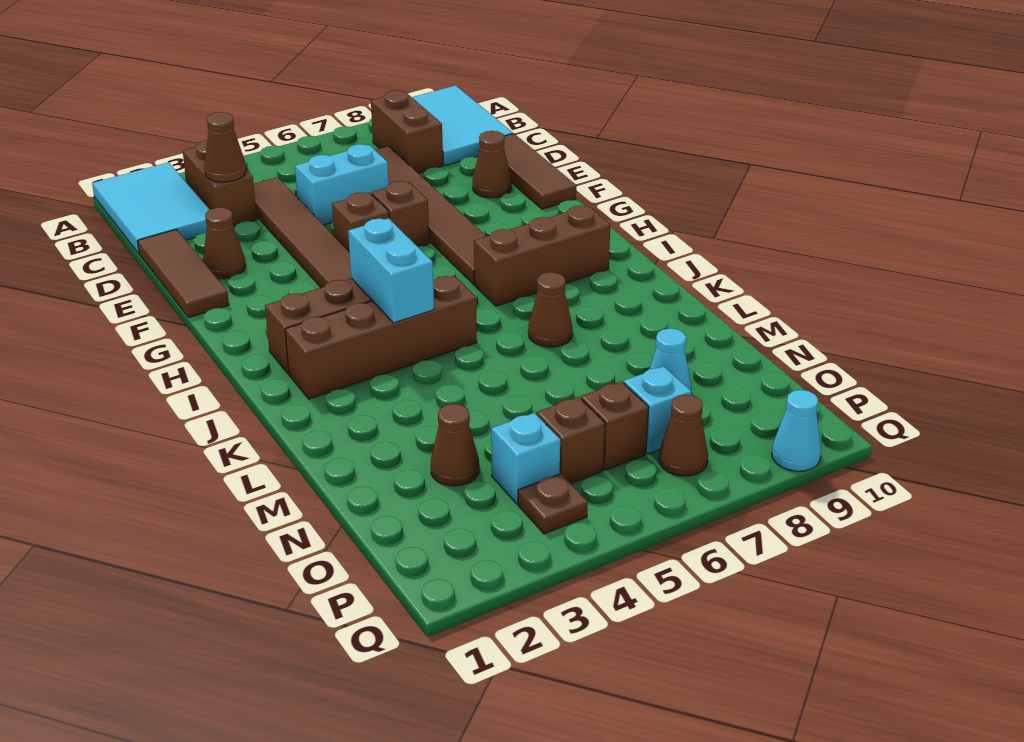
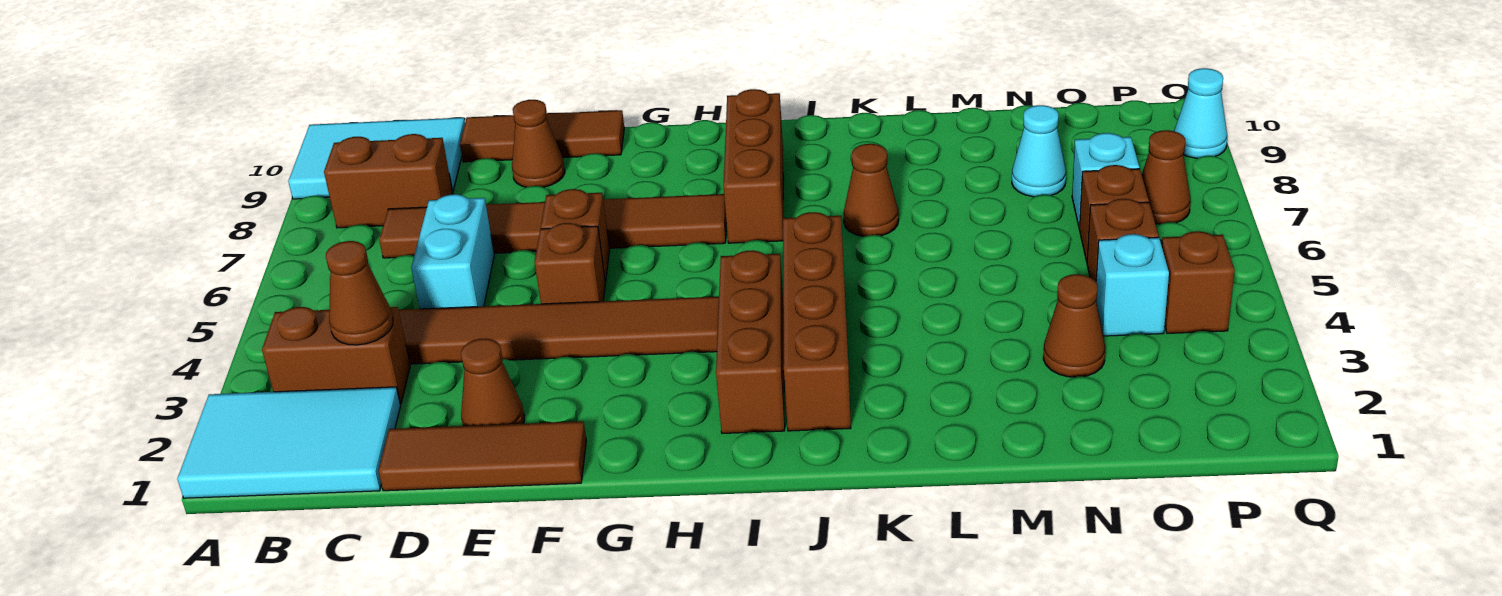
cyan 1x2 brick [348,218,434,323] -> none
brown 1x1 plate [518,474,588,534] -> brown 1x1 brick [1162,231,1235,333]

